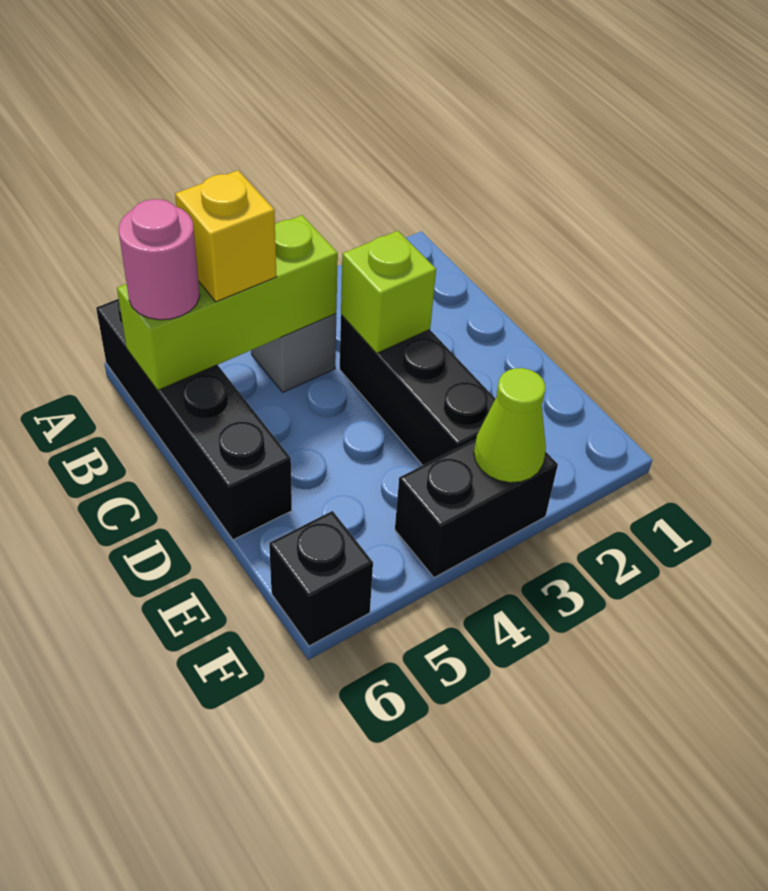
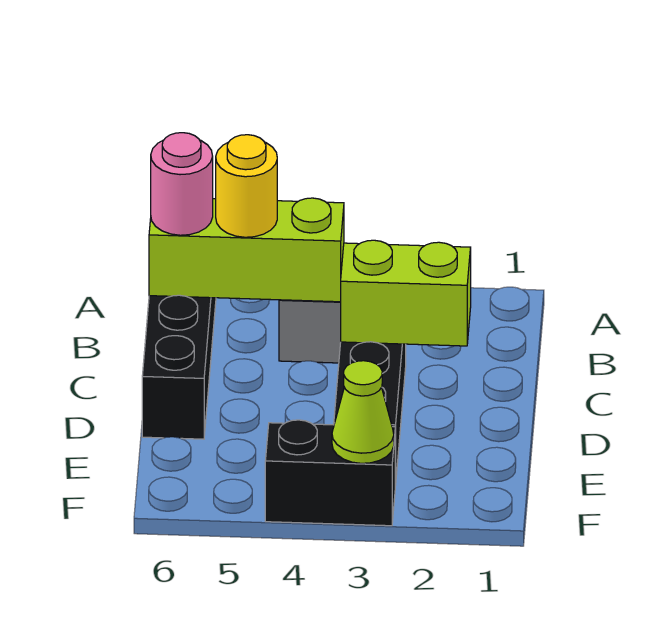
yellow 1x1 brick [175,170,276,302] -> yellow 1x1 round brick [216,135,277,237]
lime 1x1 brick [341,231,436,353] -> lime 1x2 brick [341,240,471,346]
black 1x1 brick [269,511,373,646] -> none

